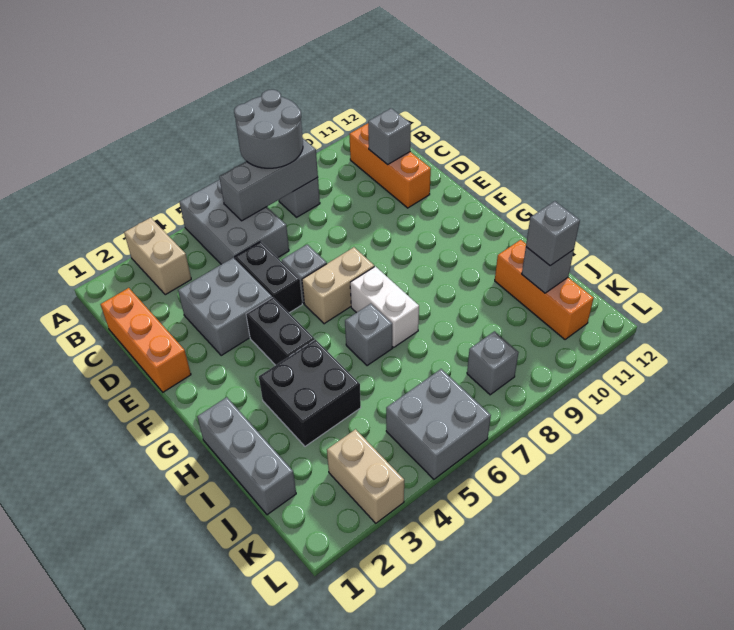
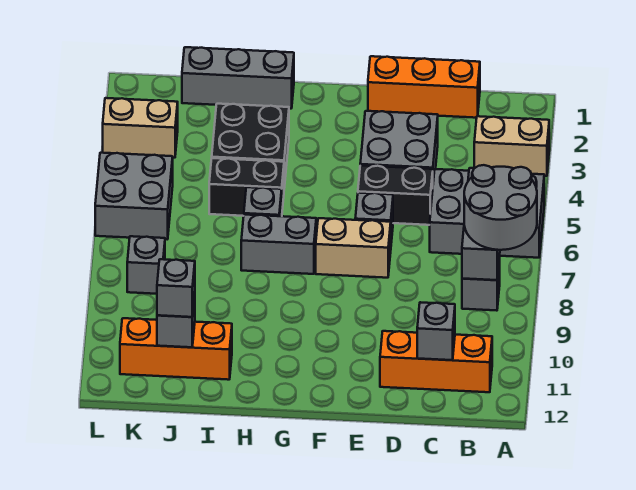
black 1x2 brick [246,297,315,365] -> black 1x2 brick moved to [209,158,284,216]
tan 1x2 brick [302,247,374,324] -> tan 1x2 brick turned to [316,218,391,278]
white 1x2 brick [350,266,419,347] -> grey 1x2 brick [241,215,316,274]

